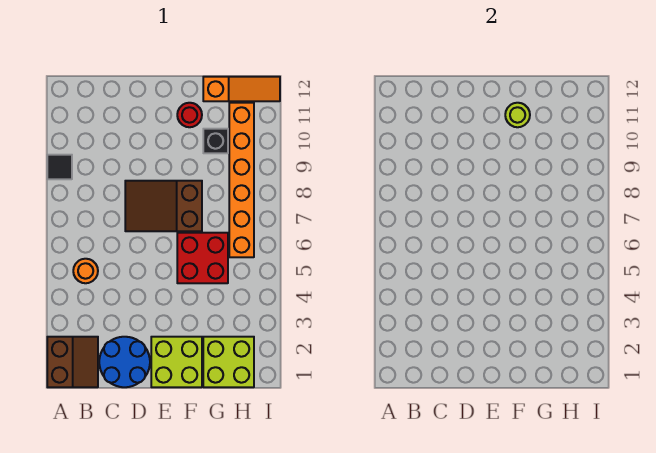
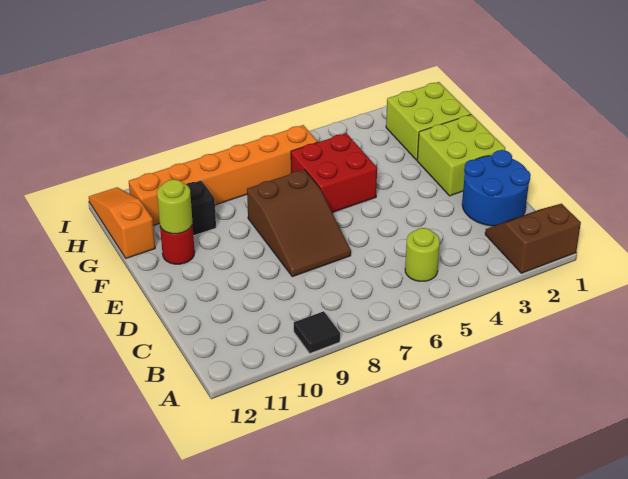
orange 1x1 round brick [73,259,98,283] -> lime 1x1 round brick [405,228,440,281]

